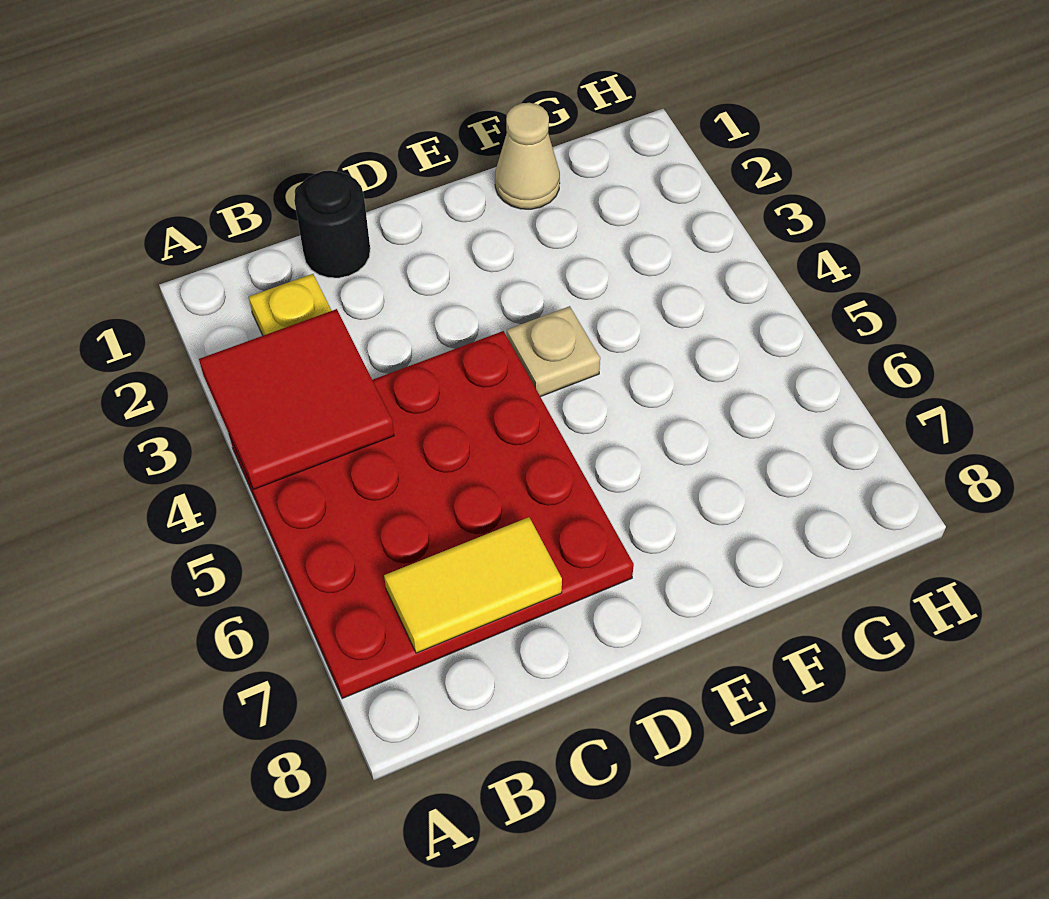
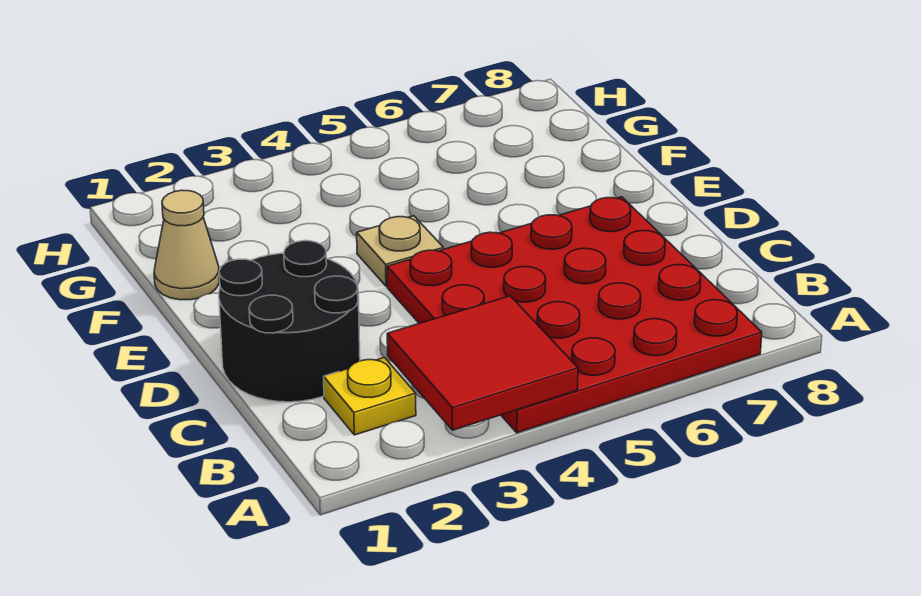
yellow 1x2 tile [384,517,562,653] -> none
black 1x1 round brick [294,171,370,278] -> black 2x2 round brick [219,241,360,402]

